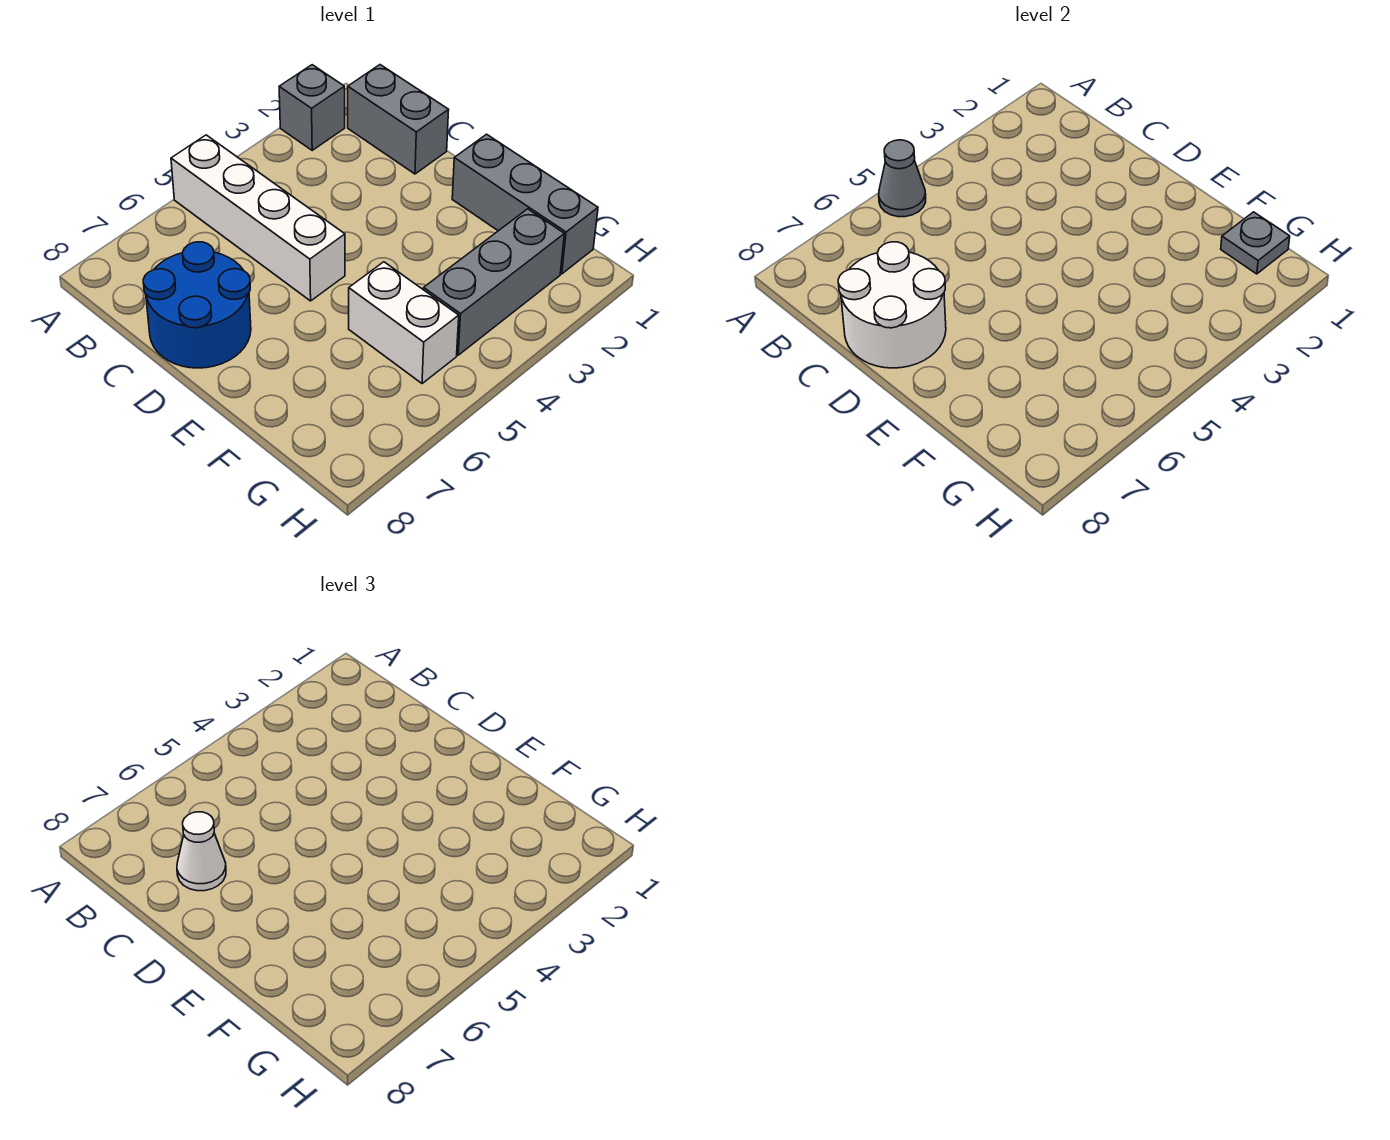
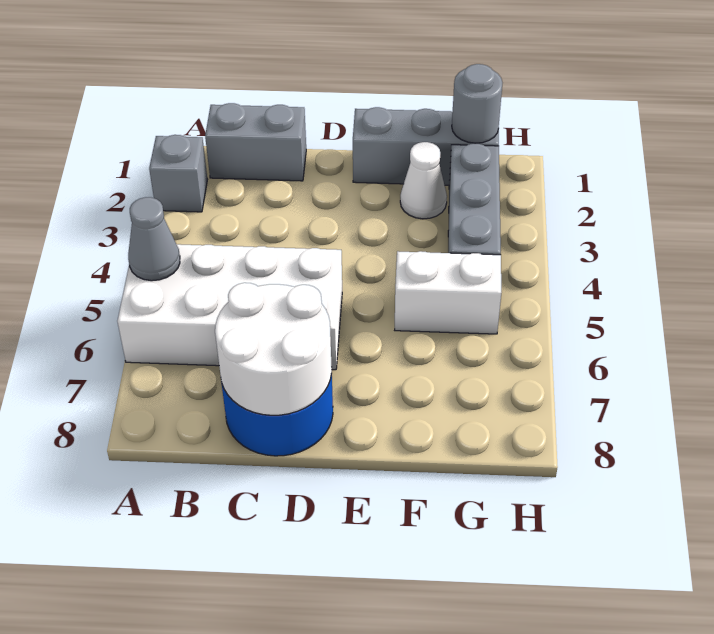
white 1x4 brick [171,135,345,301] -> white 2x4 brick [117,244,342,370]
white 1x1 cone [177,812,226,891] -> white 1x1 cone moved to [400,142,447,219]
grey 1x1 plate [1221,212,1290,274] -> grey 1x1 round brick [452,64,502,143]

